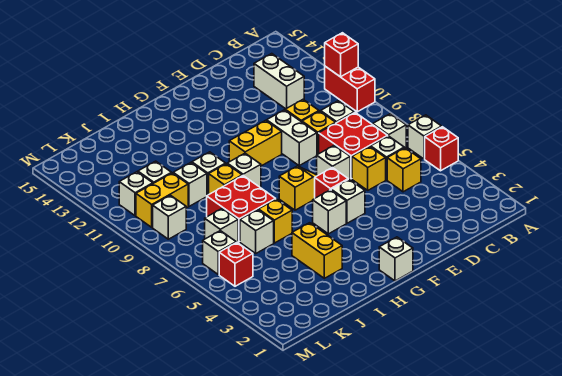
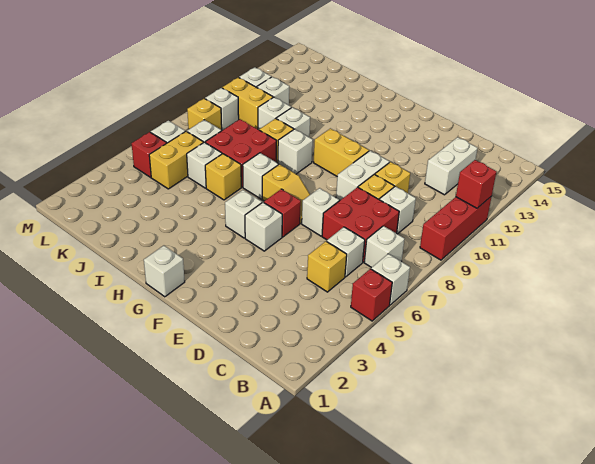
red 1x2 brick [325,66,375,112] -> red 1x3 brick [420,196,492,260]
yellow 1x1 brick [352,147,386,190] -> yellow 1x1 brick moved to [187,99,222,130]
none -> white 1x1 brick [243,153,278,199]
yellow 1x2 brick [292,223,342,278] -> yellow 1x2 brick moved to [149,131,203,189]

